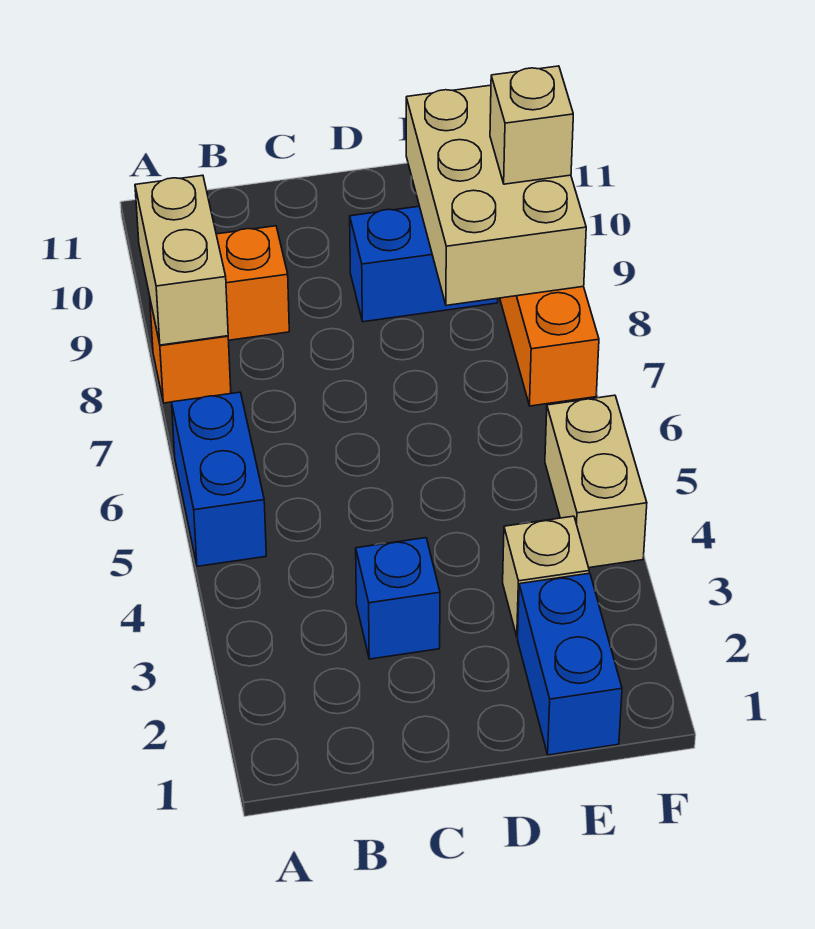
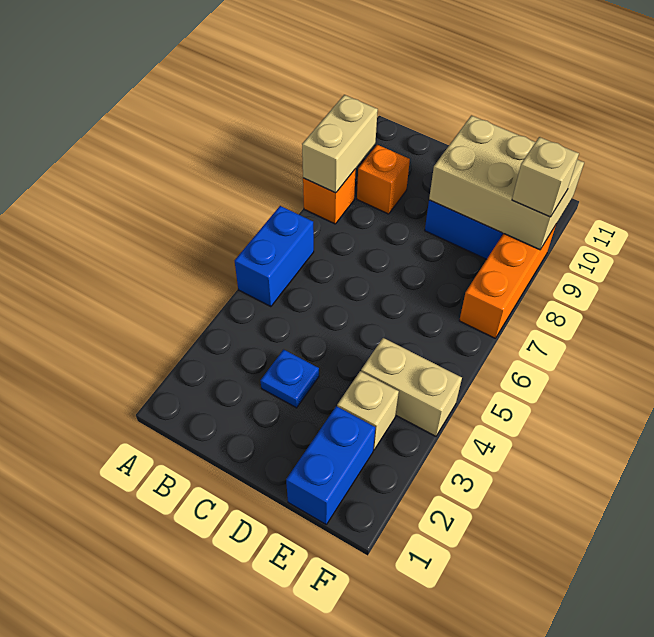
blue 1x1 brick [356,538,440,659] -> blue 1x1 plate [260,350,319,408]
tan 2x3 brick [406,85,586,305] -> tan 2x3 brick turned to [429,116,584,250]
tan 1x2 brick [545,395,647,568] -> tan 1x2 brick turned to [361,338,462,436]

